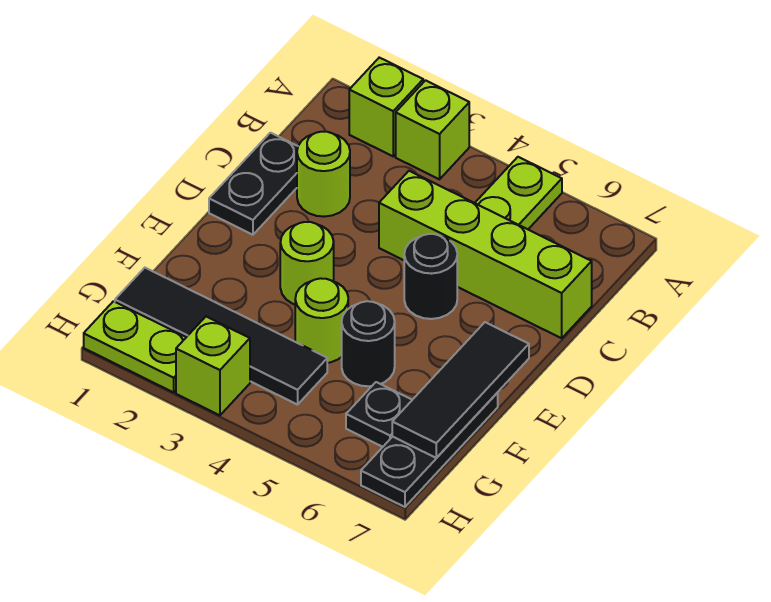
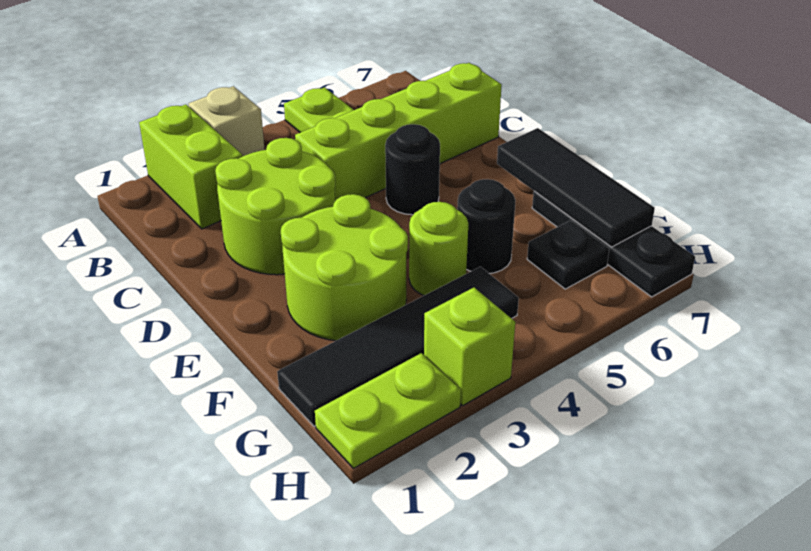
lime 1x1 brick [349,58,423,156] -> lime 1x2 brick [139,104,243,229]
lime 1x1 brick [396,80,469,179] -> tan 1x1 brick [189,86,265,156]
black 1x2 plate [209,133,298,235] -> none
lime 1x1 round brick [297,132,350,217] -> lime 2x2 round brick [215,138,335,275]
lime 1x1 round brick [280,222,334,304] -> lime 2x2 round brick [281,194,408,341]

